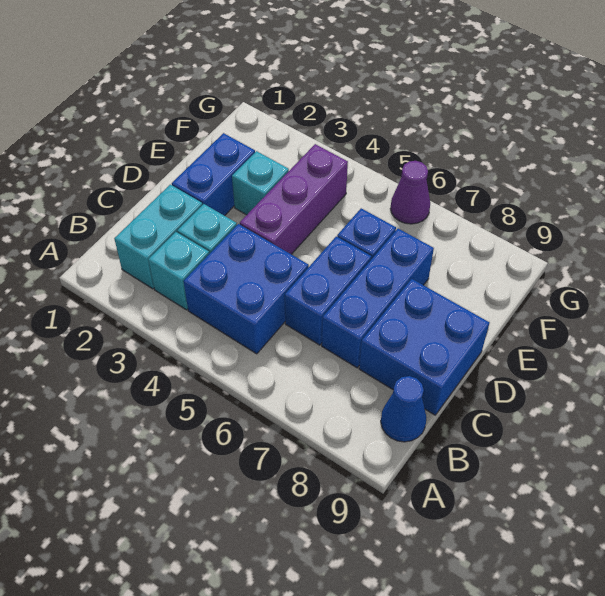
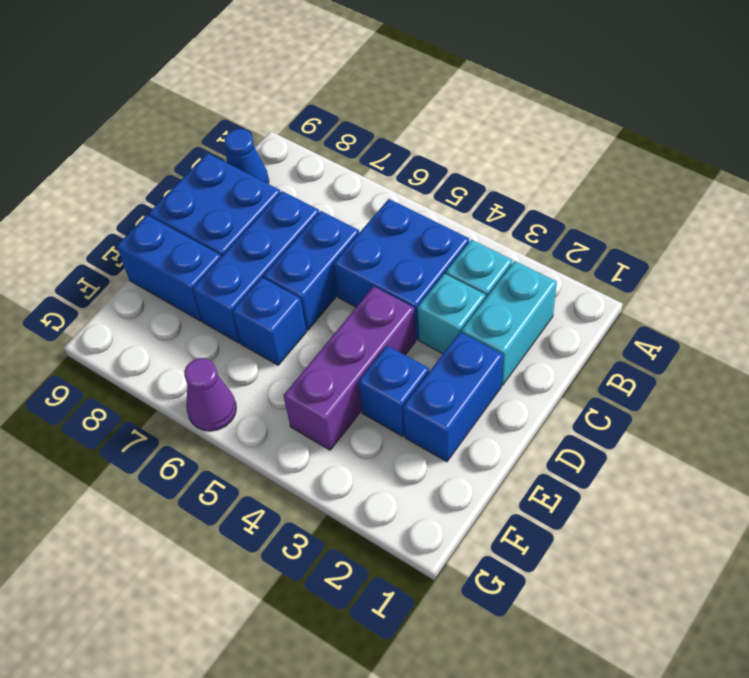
cyan 1x1 brick [232,151,289,215] -> blue 1x1 brick [358,346,429,437]
none -> blue 1x2 brick [117,215,221,321]

